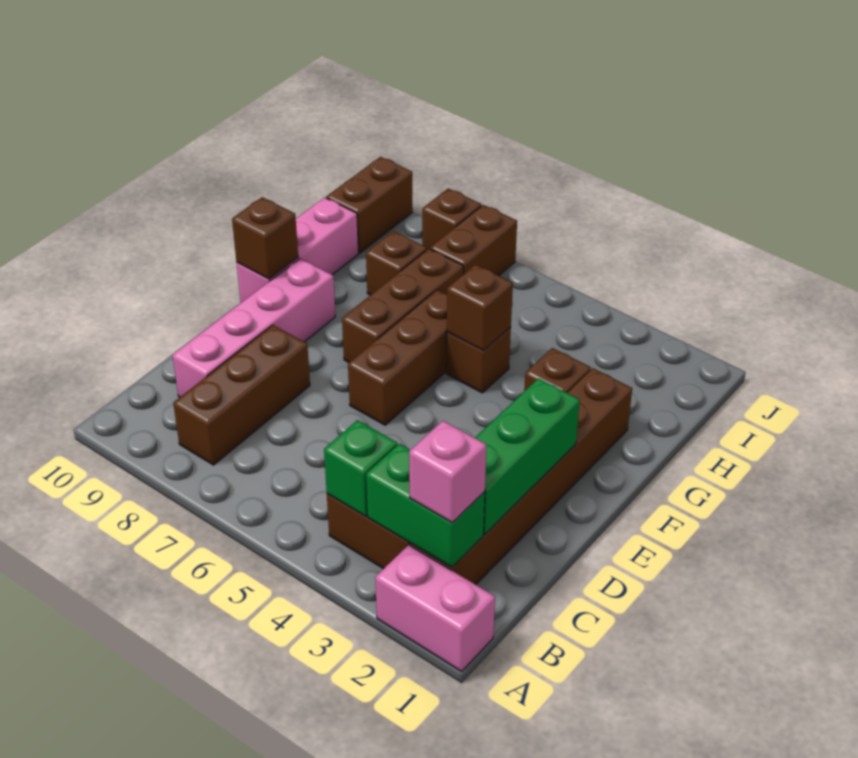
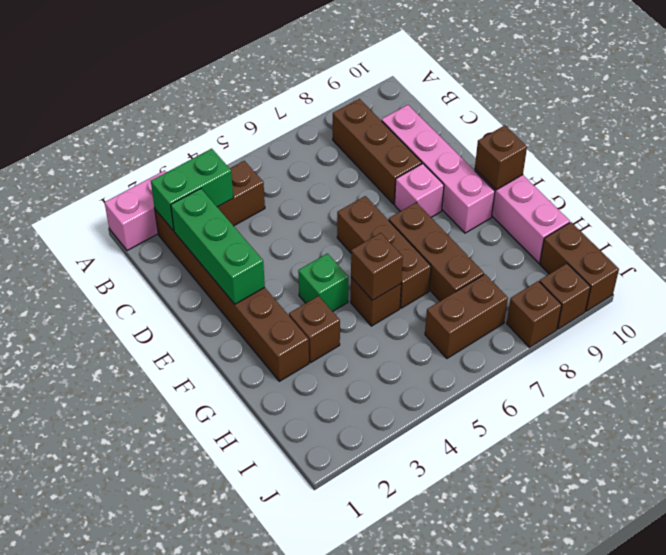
pink 1x1 brick [409,421,486,522] -> pink 1x1 brick moved to [395,164,444,217]
green 1x1 brick [324,420,397,516] -> green 1x1 brick moved to [298,254,348,311]
brown 1x1 brick [366,231,427,295] -> brown 1x1 brick moved to [540,264,591,329]
brown 1x2 brick [430,205,517,276] -> brown 1x2 brick turned to [425,274,508,358]

